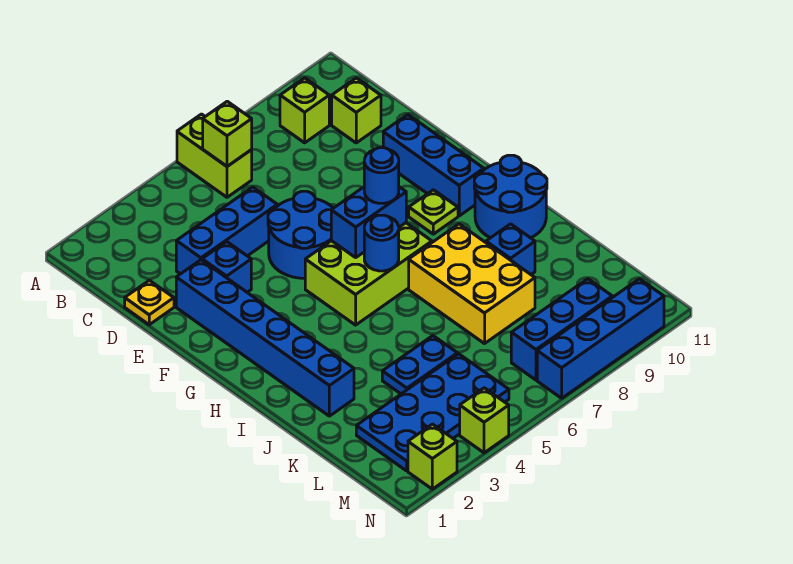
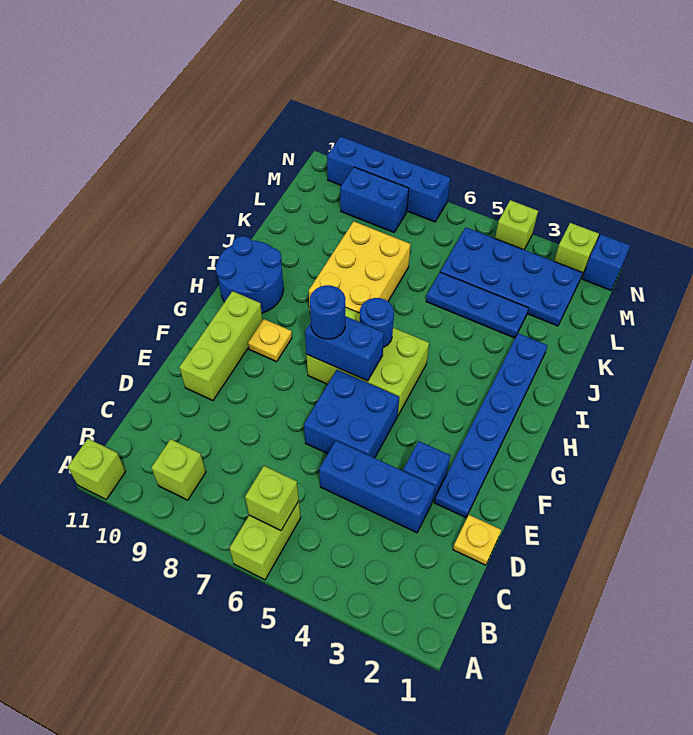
lime 1x1 brick [332,78,381,143] -> lime 1x1 brick moved to [68,439,126,500]
blue 1x6 brick [176,260,354,416] -> blue 1x6 plate [434,333,548,518]
blue 2x2 round brick [268,191,333,278] -> blue 2x2 brick [304,370,399,458]
blue 1x3 brick [383,115,484,216] -> lime 1x3 brick [180,291,263,401]
lime 1x1 plate [409,190,458,234] -> yellow 1x1 plate [248,319,292,362]
blue 1x1 brick [486,224,535,274] -> blue 1x1 brick moved to [583,234,630,290]
blue 1x2 plate [382,336,457,394] -> blue 1x3 plate [426,272,528,338]
blue 1x3 brick [511,279,612,380] -> blue 1x2 brick [340,167,409,232]

